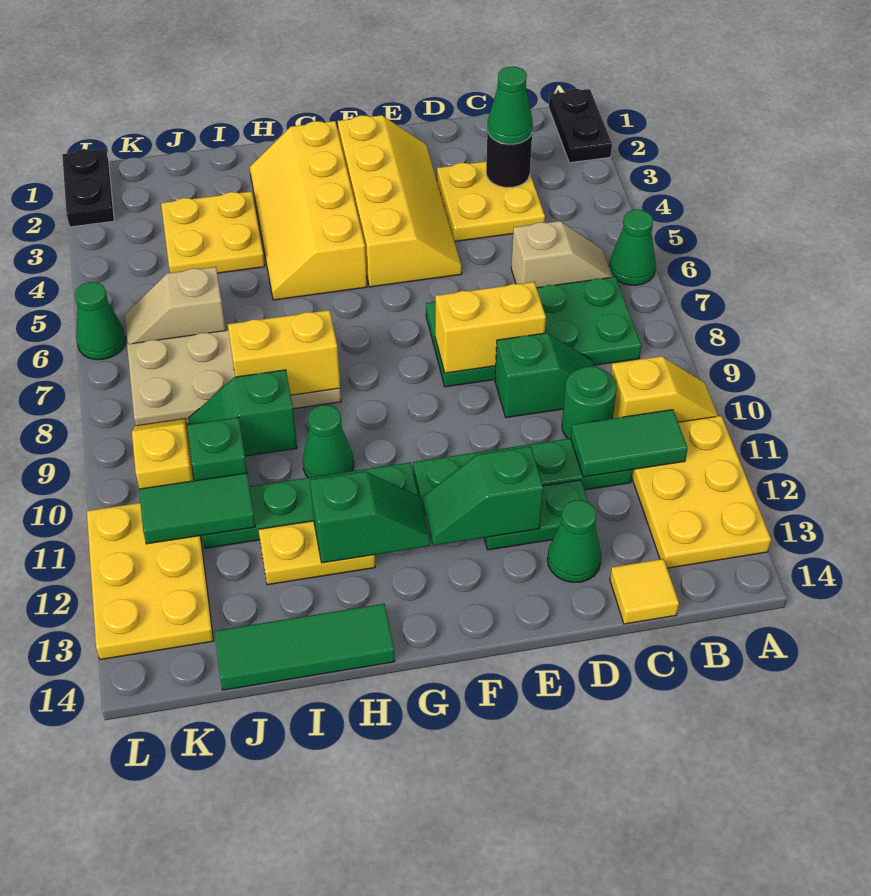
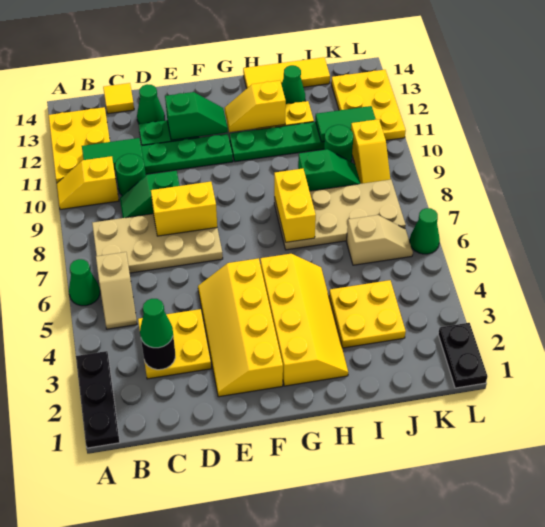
black 1x2 plate [549,89,612,163] -> black 1x3 plate [76,351,120,448]
tan 1x2 slope [511,221,613,288] -> tan 1x2 slope turned to [96,252,137,329]
green 2x4 plate [426,277,641,387] -> tan 2x4 plate [92,214,223,273]
green 1x2 slope [310,471,430,563] -> yellow 1x2 slope [225,80,286,132]
yellow 1x2 brick [228,310,340,395] -> yellow 1x2 brick turned to [274,168,316,242]
green 1x1 cone [303,405,354,478] -> green 1x1 cone moved to [282,65,305,104]
green 1x3 tile [214,604,395,690] -> yellow 1x3 tile [243,57,330,88]
green 1x1 brick [187,417,247,481] -> green 1x1 round brick [324,125,353,162]

